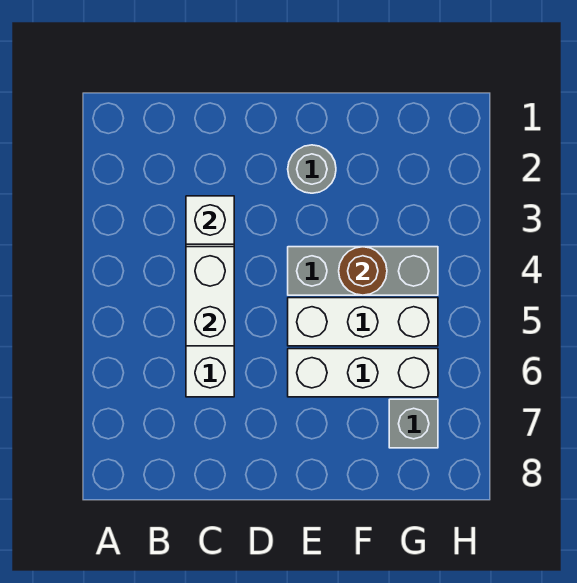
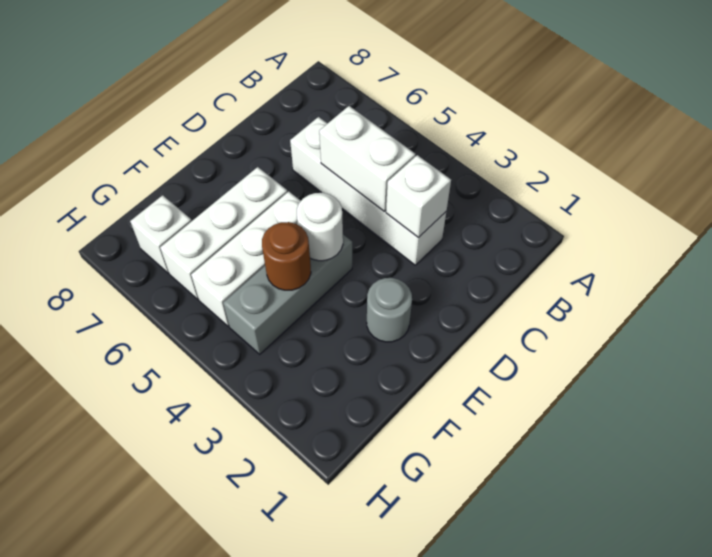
none -> white 1x1 round brick [297,193,343,261]
grey 1x1 brick [389,399,438,448] -> white 1x1 brick [130,195,192,273]

